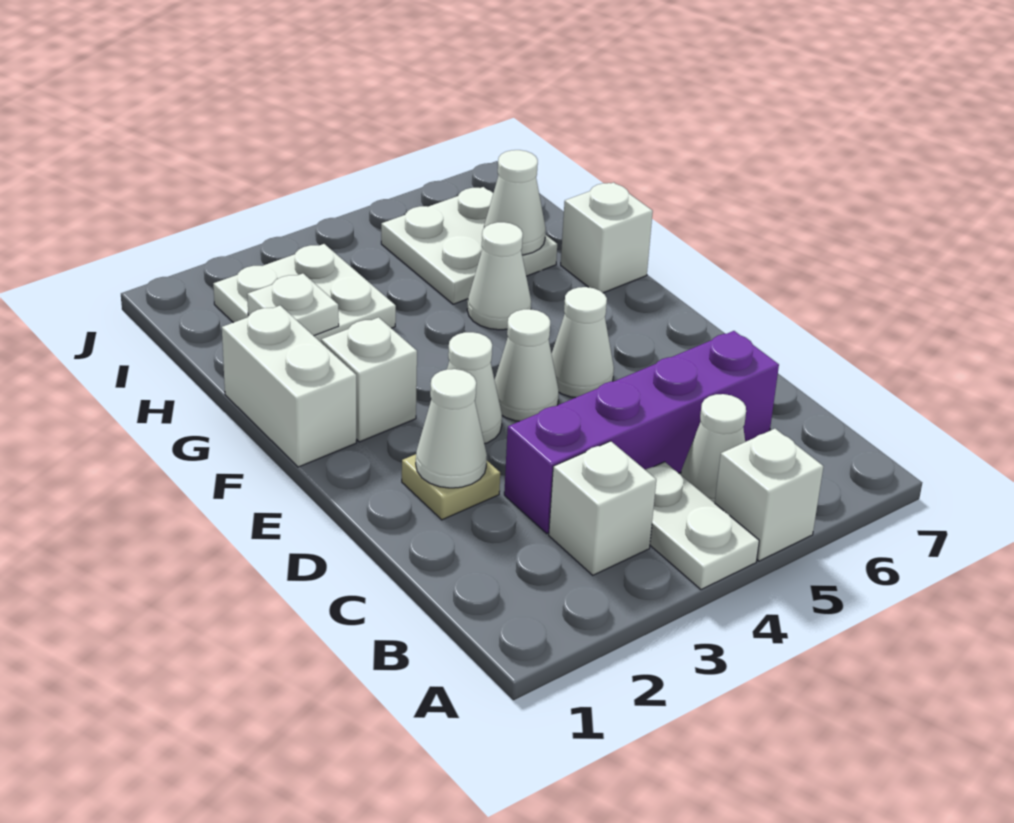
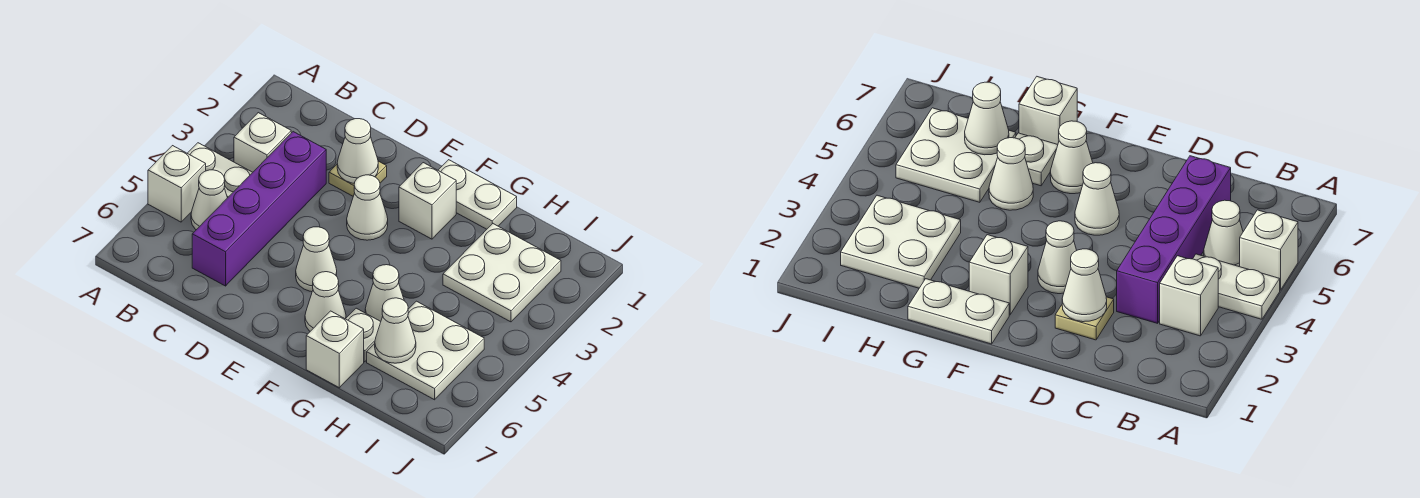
white 1x1 cone [495,309,559,421] -> white 1x1 cone moved to [305,272,346,331]
white 1x2 brick [222,306,356,467] -> white 1x2 plate [438,160,517,229]
white 1x1 plate [247,273,339,336] -> white 1x1 plate moved to [346,308,381,362]

